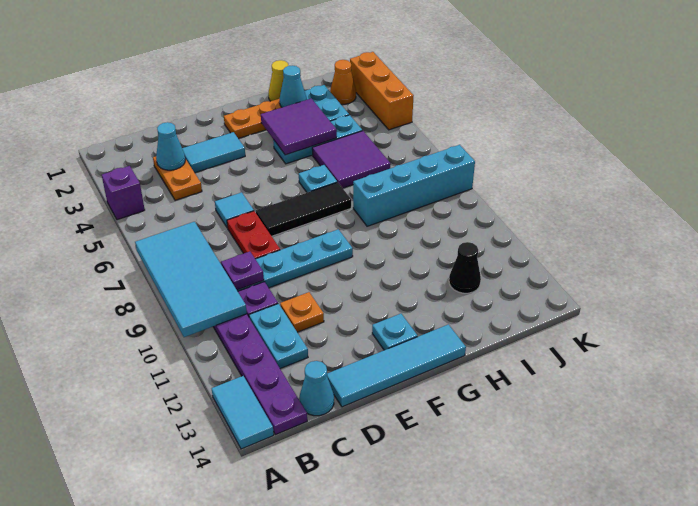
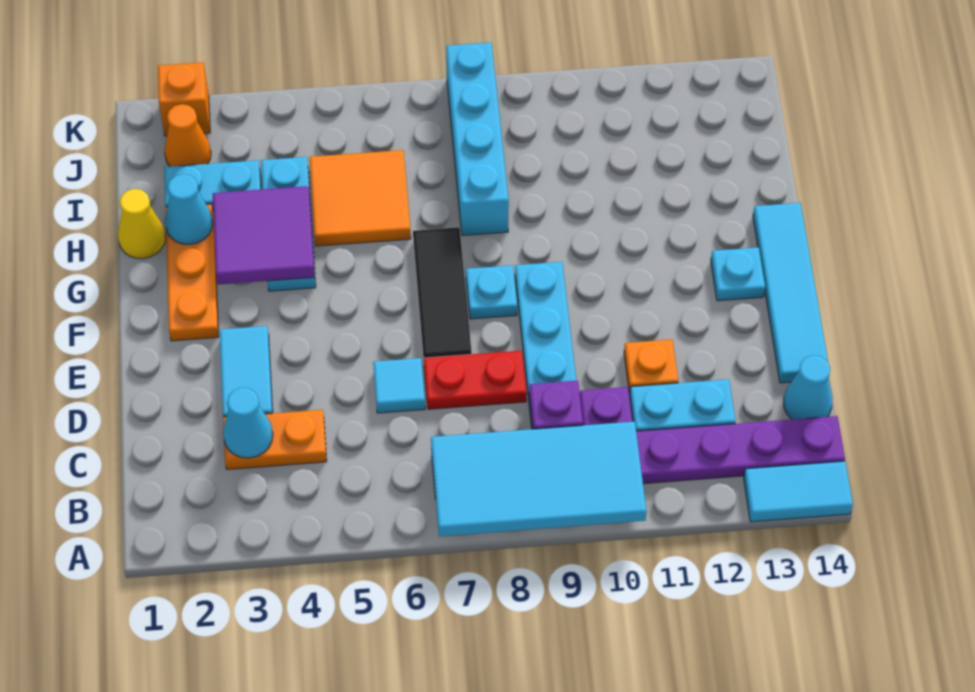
purple 1x1 brick [102,166,145,220] -> none
cyan 1x1 plate [299,165,337,193] -> cyan 1x1 plate moved to [466,265,517,319]
purple 2x2 tile [312,131,390,188] -> orange 2x2 tile [310,150,411,246]
black 1x1 cone [449,242,481,293] -> none
orange 1x3 brick [350,52,414,130] -> orange 1x1 brick [158,63,210,136]

